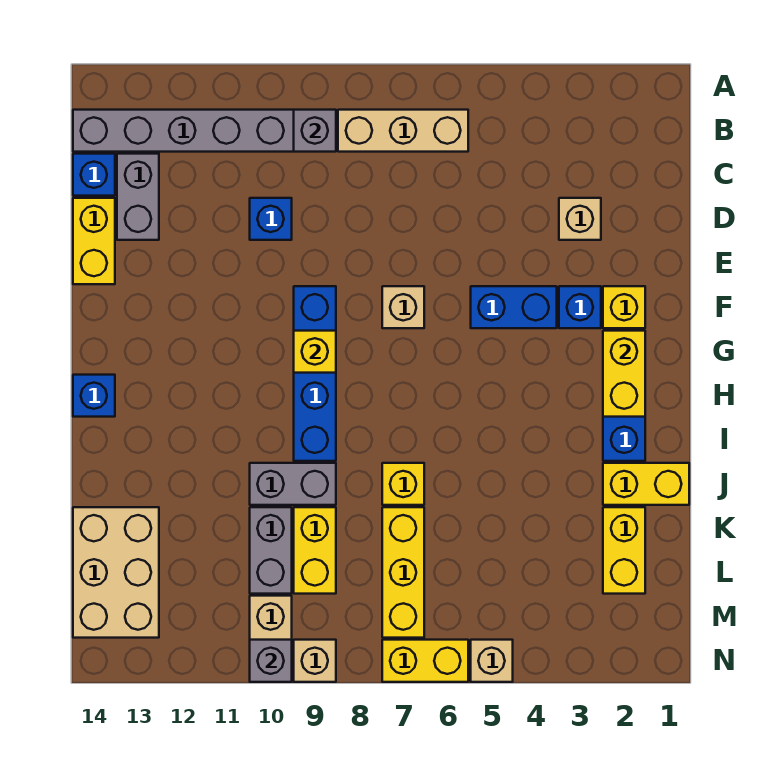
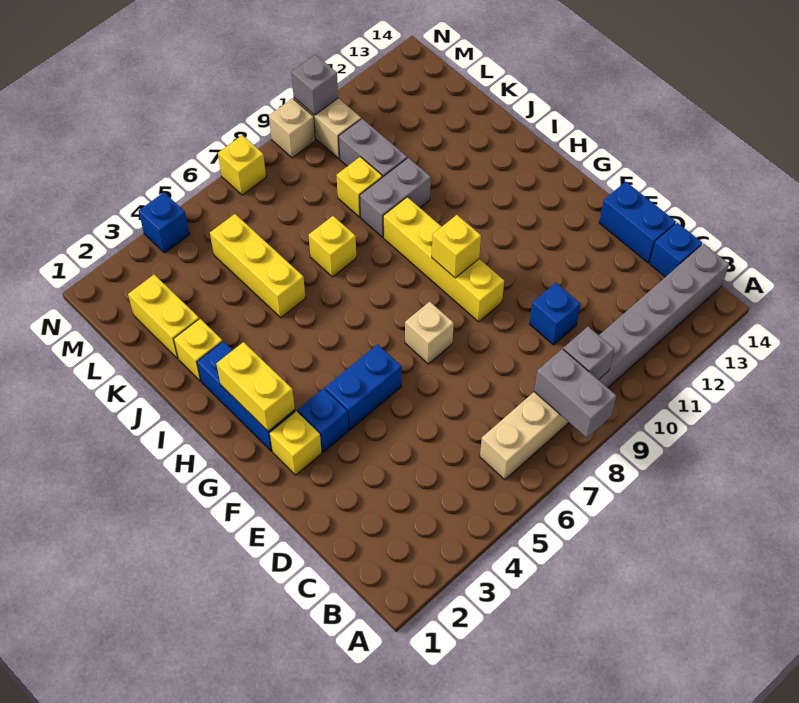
grey 1x2 brick [117,154,159,240] -> grey 1x2 brick moved to [534,349,616,438]
tan 1x1 brick [559,198,601,240] -> none
yellow 1x2 brick [73,198,115,284] -> blue 1x2 brick [599,182,676,263]
blue 1x4 brick [294,286,336,461] -> yellow 1x4 brick [383,197,504,322]
blue 1x1 brick [73,375,115,417] -> blue 1x1 brick moved to [139,192,190,253]
yellow 1x2 brick [603,463,689,505] -> yellow 1x1 brick [174,319,223,381]
yellow 1x3 brick [382,507,424,638] -> yellow 1x3 brick moved to [210,214,305,318]
yellow 1x2 brick [294,507,336,594] -> yellow 1x1 brick [336,157,382,217]
tan 2x3 brick [73,507,159,638] -> none
tan 1x1 brick [471,640,513,682] -> none
yellow 1x2 brick [382,640,468,682] -> yellow 1x1 brick [218,135,266,195]

